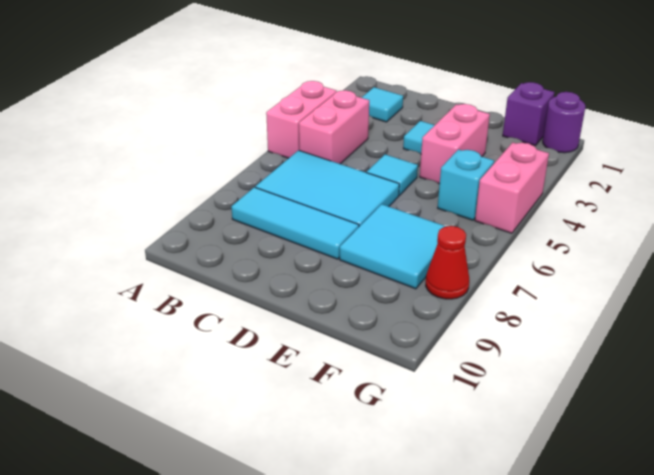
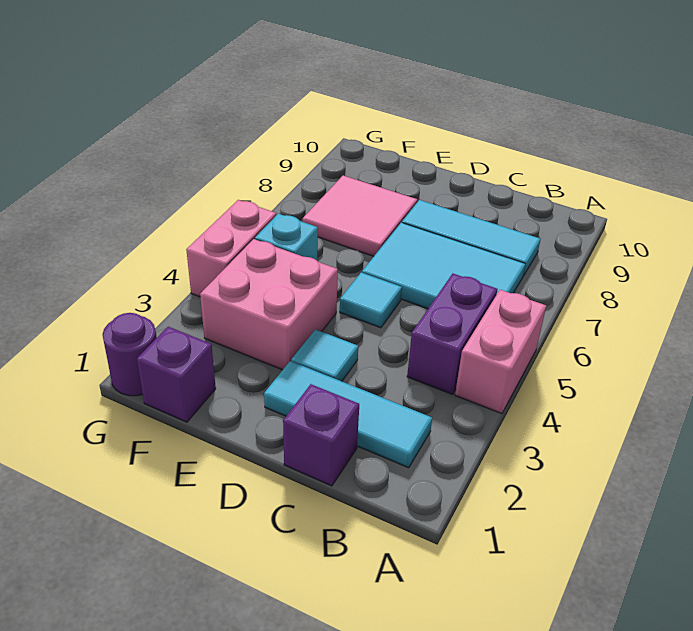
cyan 1x1 tile [362,87,403,122] -> cyan 1x3 tile [264,361,432,468]
pink 1x2 brick [299,90,369,164] -> purple 1x2 brick [407,274,497,394]
none -> purple 1x1 brick [283,384,359,486]
pink 1x2 brick [420,104,490,184] -> pink 2x2 brick [200,239,338,370]
cyan 2x2 tile [340,204,446,289] -> pink 2x2 tile [303,176,417,256]
red 1x1 cone [426,226,469,299] -> none

